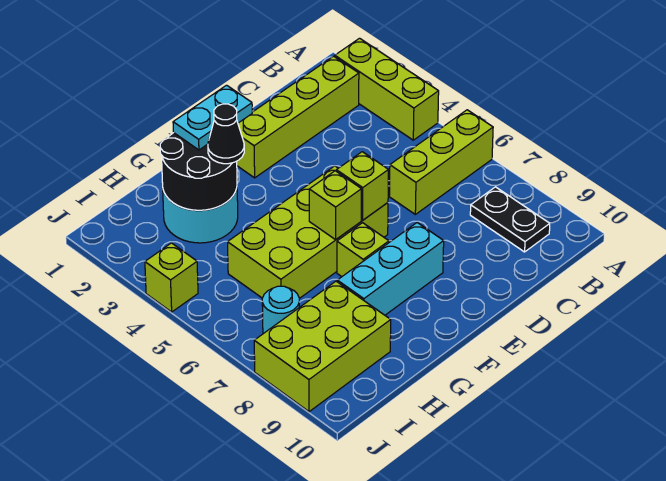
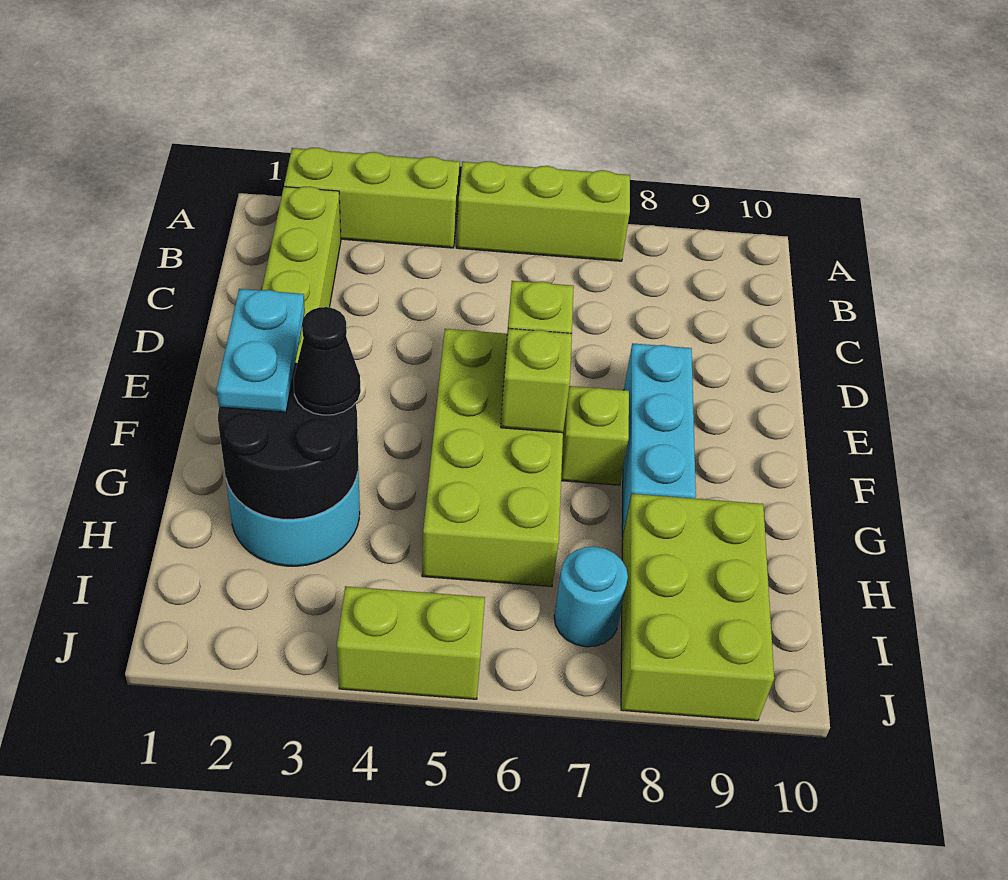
lime 1x3 brick [389,110,493,214] -> lime 1x3 brick turned to [456,161,630,261]
black 1x2 plate [470,187,550,252] -> none
lime 1x1 brick [145,243,198,312] -> lime 1x2 brick [337,586,485,699]

